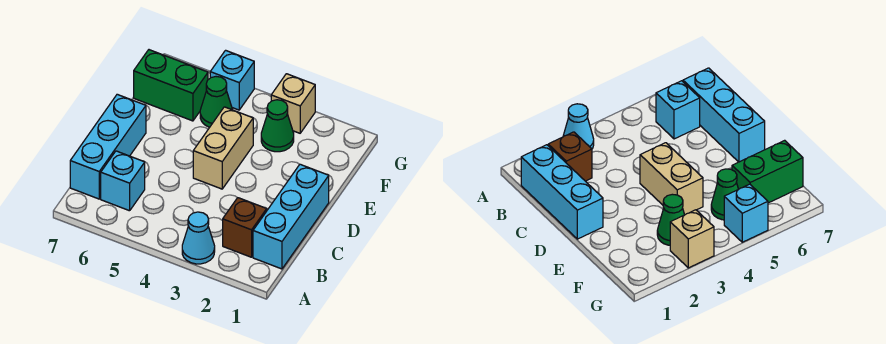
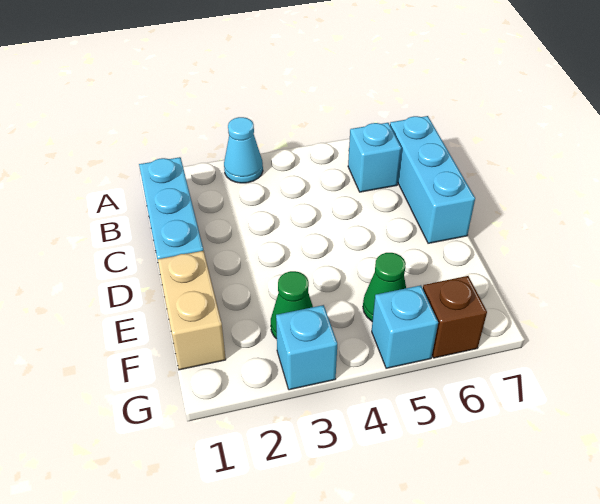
brown 1x1 brick [223,198,267,257] -> brown 1x1 brick moved to [423,276,487,358]
tan 1x2 brick [193,107,253,189] -> tan 1x2 brick moved to [158,251,226,370]
green 1x2 brick [134,50,208,121] -> none
tan 1x1 brick [271,74,315,133] -> cyan 1x1 brick [276,305,337,390]

